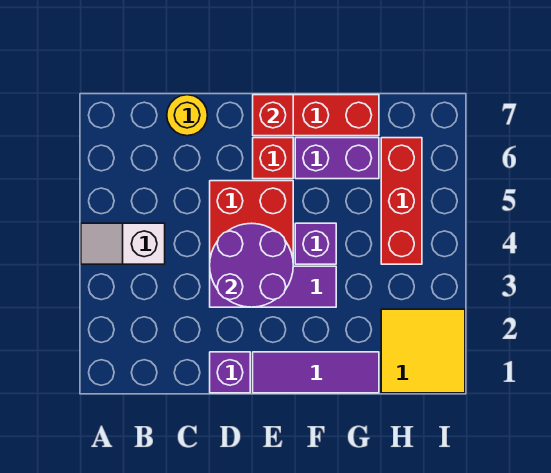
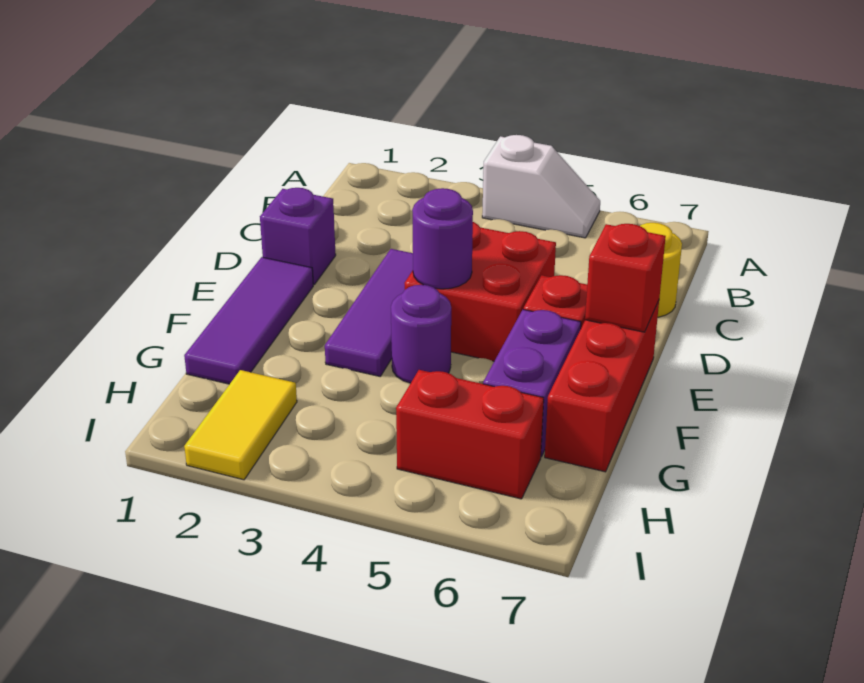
white 1x2 slope [81,223,165,264] -> white 1x2 slope turned to [482,135,600,238]
purple 2x2 round brick [210,223,293,307] -> purple 1x1 round brick [412,188,473,289]
purple 1x1 brick [295,223,336,264] -> purple 1x1 round brick [391,285,451,383]
yellow 2x2 tile [381,309,465,393] -> yellow 1x2 tile [184,370,297,480]
red 1x3 brick [381,138,422,264] -> red 1x2 brick [396,370,544,499]

